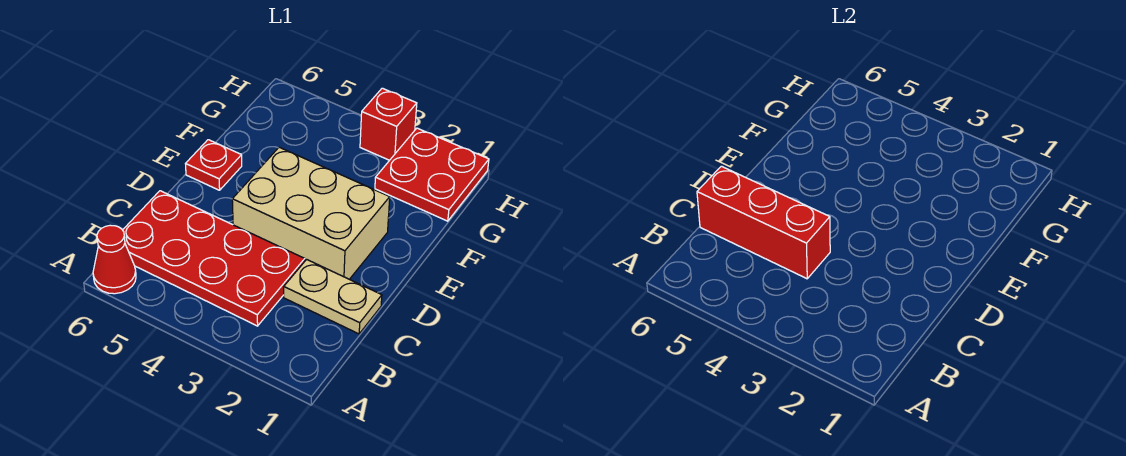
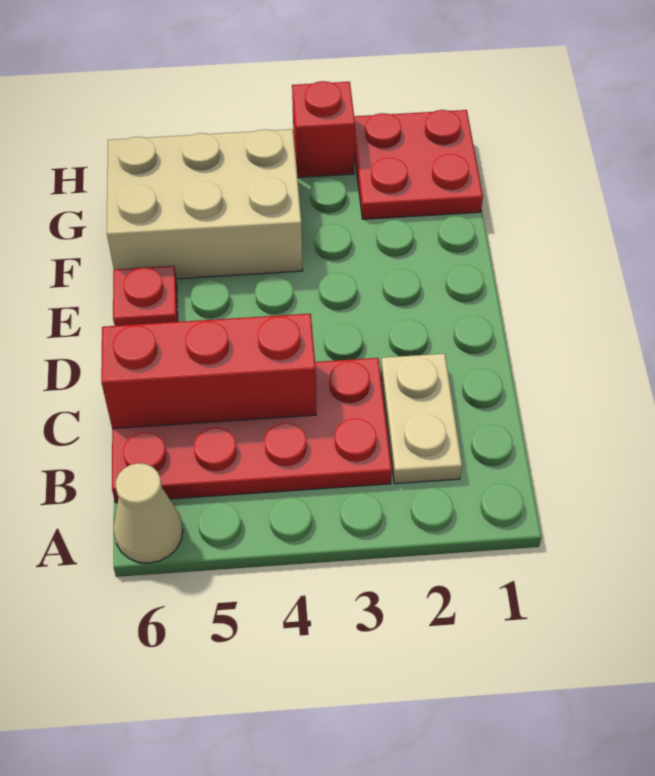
red 1x1 cone [93,225,136,294] -> tan 1x1 cone [113,463,183,563]
tan 1x2 plate [284,259,382,334] -> tan 1x2 plate turned to [381,354,462,484]
tan 2x3 brick [232,147,390,279] -> tan 2x3 brick moved to [107,129,303,279]

